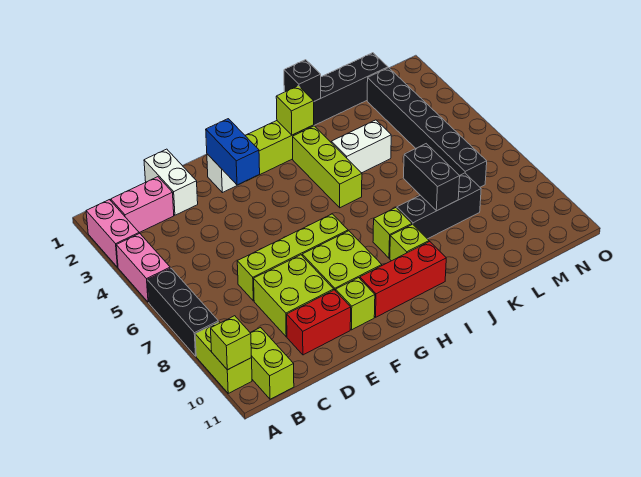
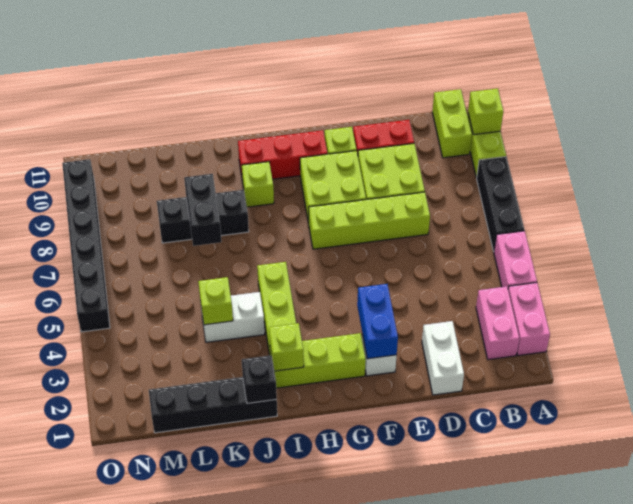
pink 1x2 brick [110,177,174,233] -> pink 1x2 brick turned to [476,286,519,360]
lime 1x1 brick [373,208,412,258] -> lime 1x1 brick moved to [198,277,233,325]
black 1x6 brick [367,68,487,187] -> black 1x6 brick moved to [62,159,110,332]

